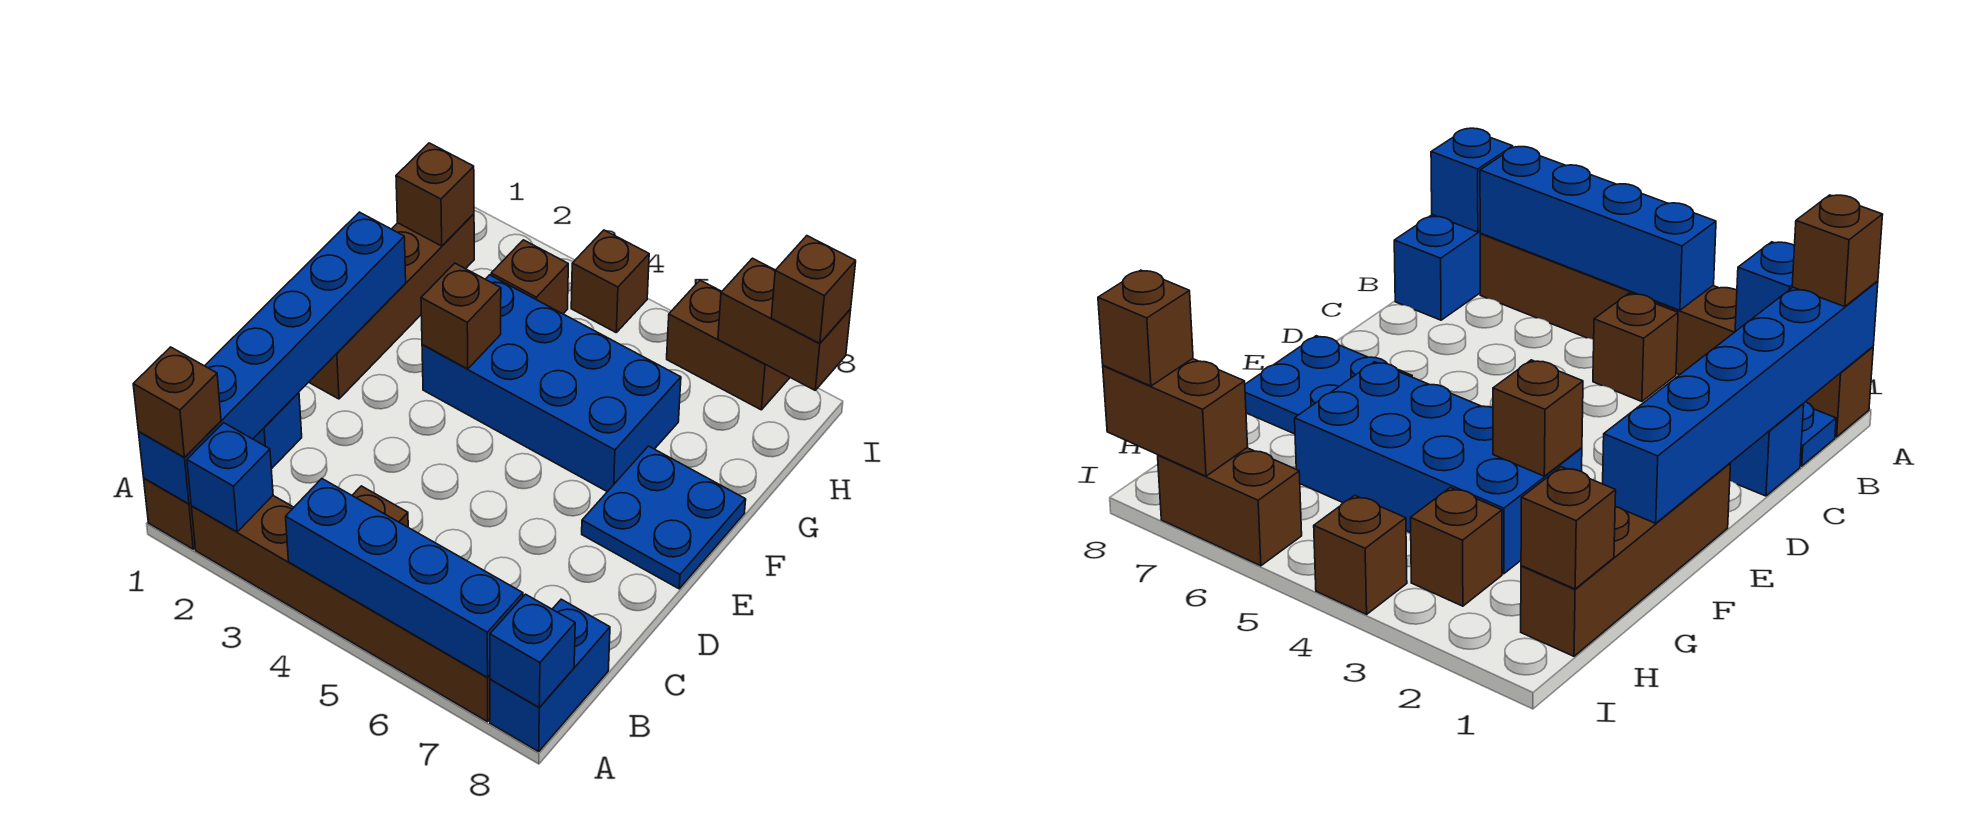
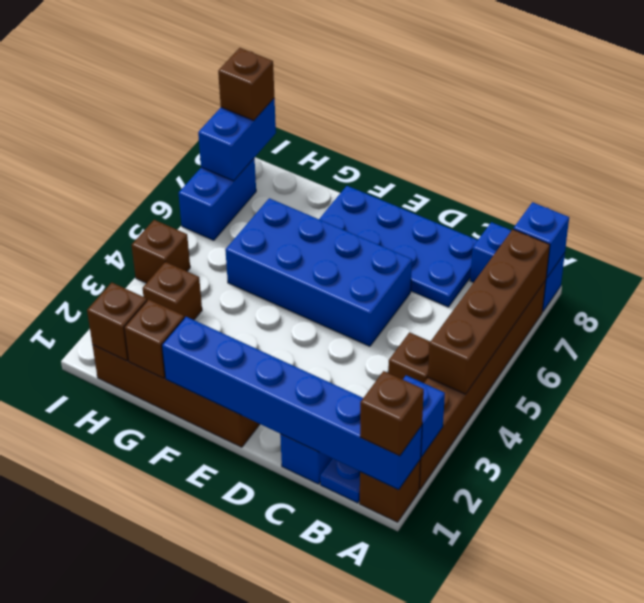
blue 1x4 brick [286,479,523,678] -> brown 1x4 brick [428,229,550,394]
blue 2x2 plate [582,446,746,589] -> blue 2x4 plate [319,186,478,307]
blue 2x4 brick [422,275,681,492] -> blue 2x4 brick turned to [225,198,412,346]
brown 1x1 brick [421,263,501,369] -> brown 1x1 brick moved to [124,299,184,378]
brown 1x2 brick [667,280,790,410] -> blue 1x2 brick [178,158,256,240]
brown 1x2 brick [718,258,851,390] -> blue 1x2 brick [198,98,276,181]

